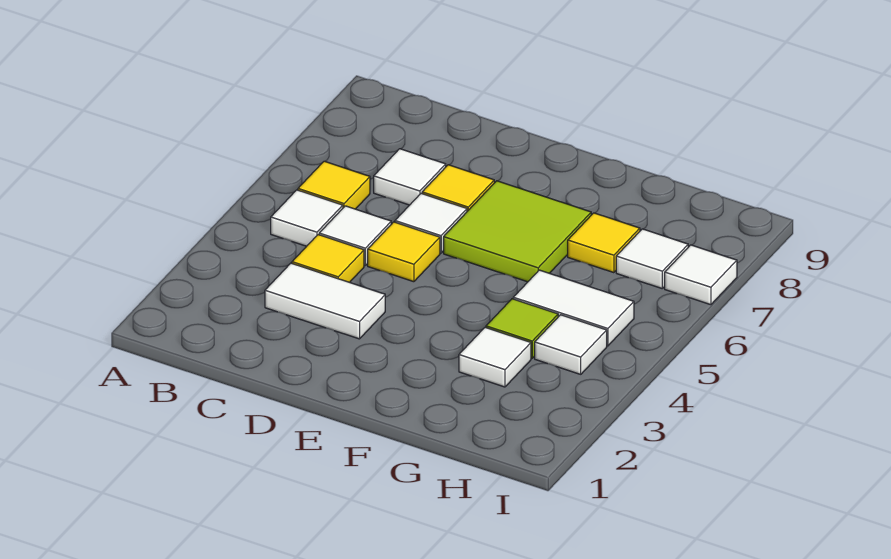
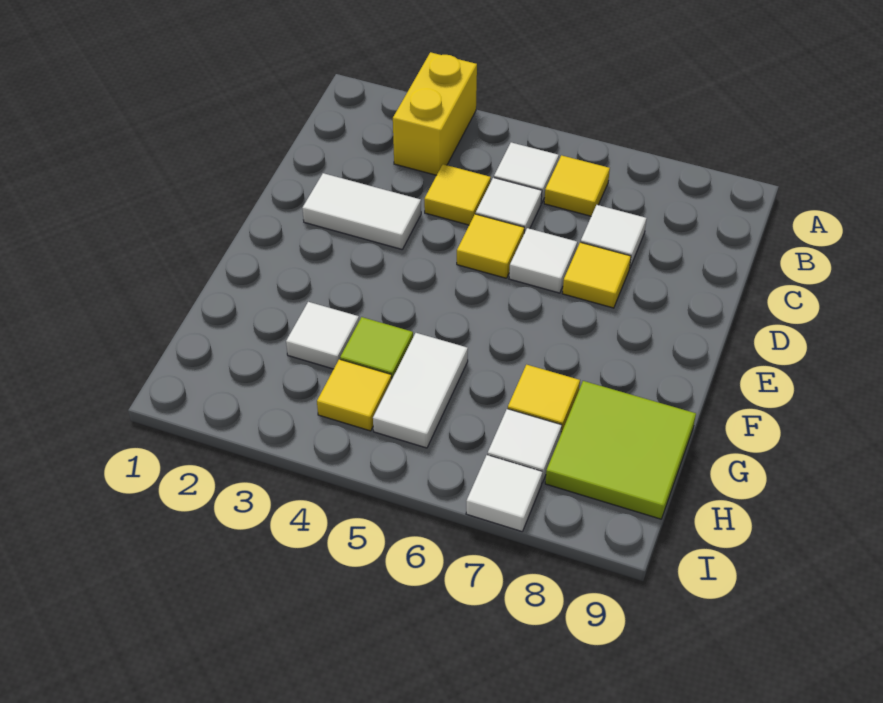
none -> yellow 1x2 brick [393,52,477,175]
white 1x2 tile [265,263,385,339] -> white 1x2 tile turned to [302,173,421,249]
lime 2x2 tile [444,181,591,282] -> lime 2x2 tile moved to [545,381,696,519]
white 1x1 tile [535,315,607,374] -> yellow 1x1 tile [317,359,392,431]

